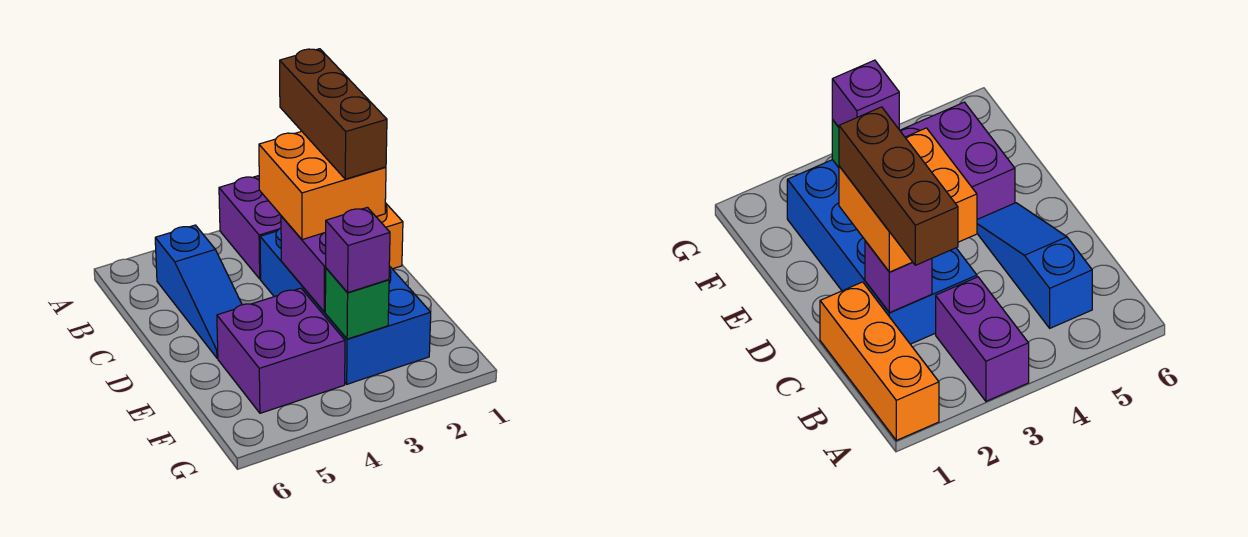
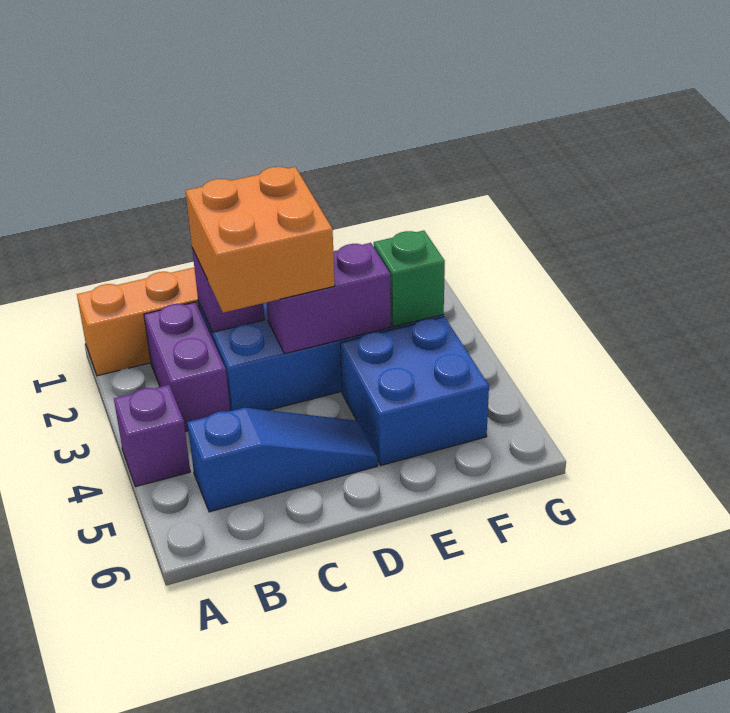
purple 1x2 brick [219,176,281,279] -> purple 1x2 brick turned to [144,302,230,431]
brown 1x3 brick [280,49,387,179] -> none
purple 2x2 brick [217,288,345,413] -> blue 2x2 brick [340,317,489,466]
purple 1x1 brick [326,207,390,293] -> purple 1x1 brick moved to [114,385,190,487]

